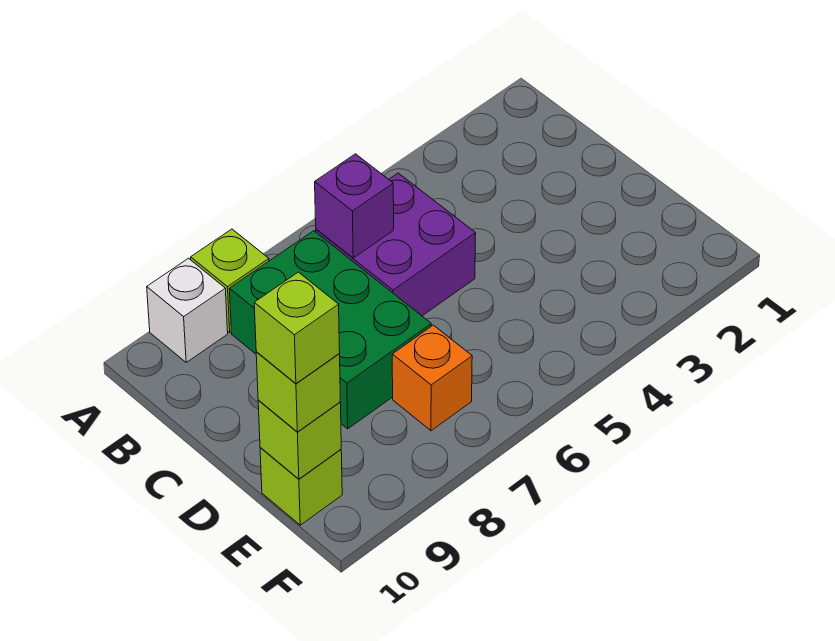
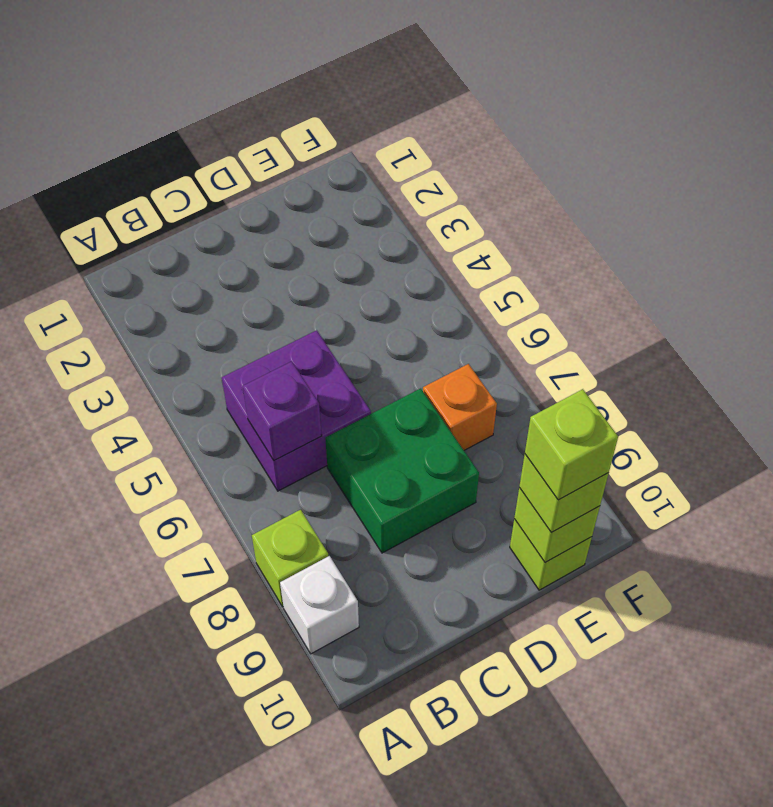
green 2x3 brick [229,231,431,429] -> green 2x2 brick [325,388,479,553]

